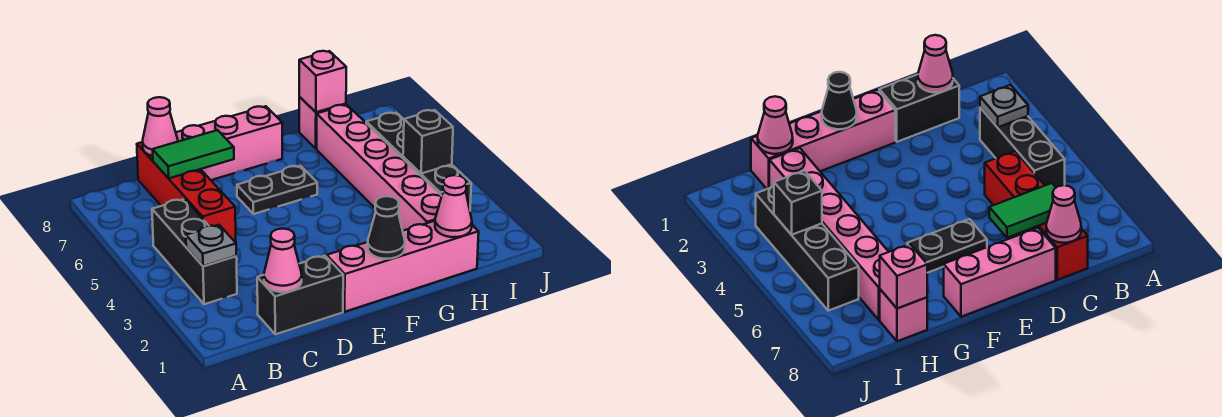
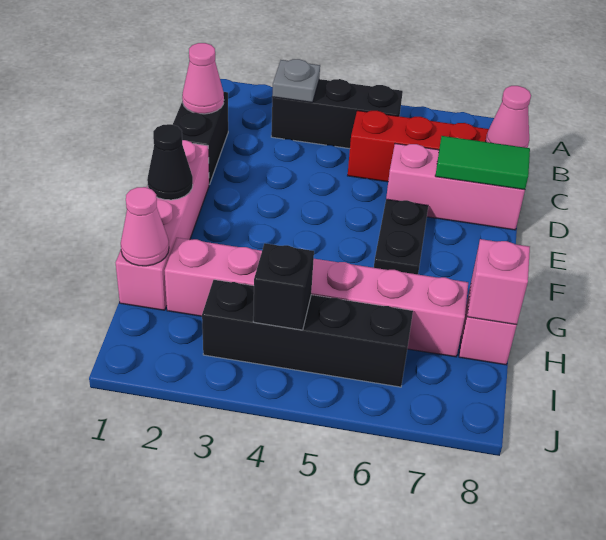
green 1x2 tile [153,130,234,178] -> green 1x2 tile turned to [435,136,530,190]
pink 1x3 brick [176,106,282,180] -> pink 1x3 brick turned to [386,144,525,230]

